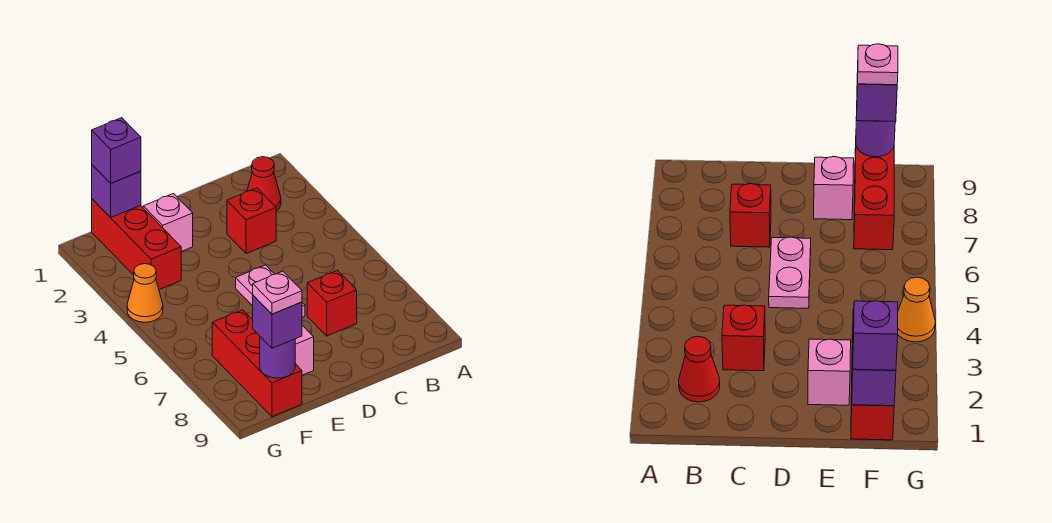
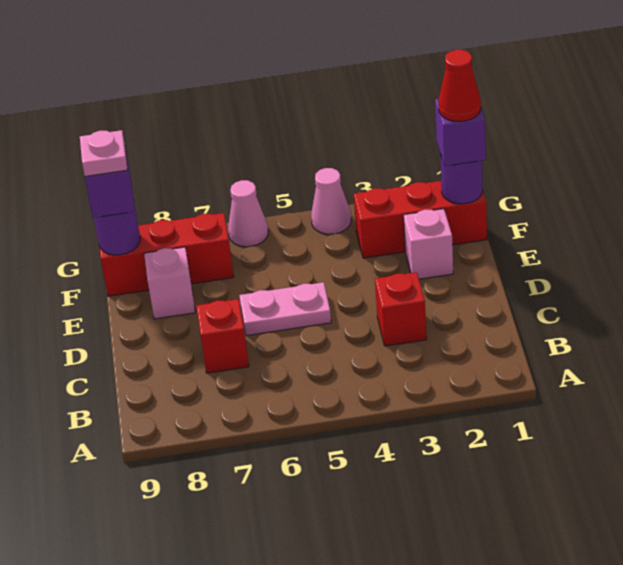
red 1x1 cone [247,157,281,212] -> red 1x1 cone moved to [438,50,481,121]
purple 1x1 brick [92,165,141,217] -> purple 1x1 round brick [440,154,483,204]
orange 1x1 cone [127,264,163,322] -> pink 1x1 cone [311,168,351,234]
none -> pink 1x1 cone [228,180,268,247]

